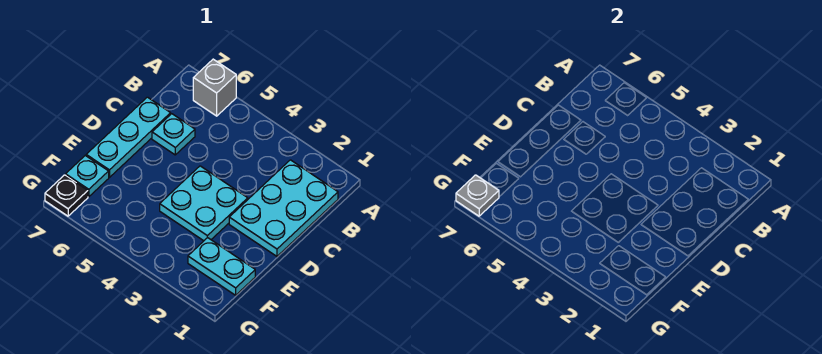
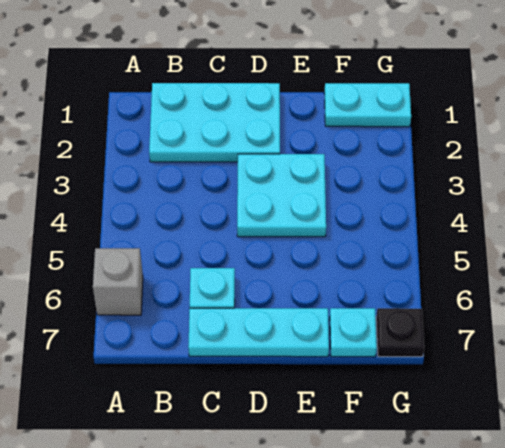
cyan 1x2 plate [188,238,255,295] -> cyan 1x2 plate turned to [324,83,411,127]
grey 1x1 plate [456,175,499,216] -> none

